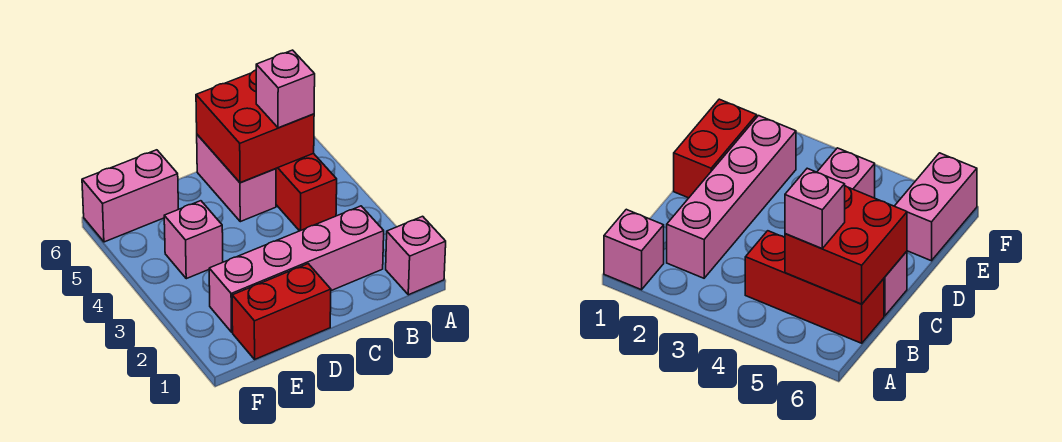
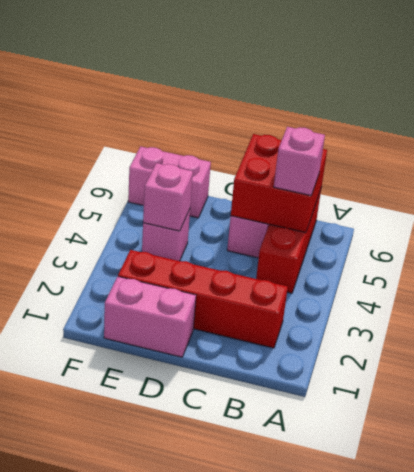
pink 1x1 brick [386,216,446,295] -> pink 1x1 brick moved to [143,163,193,231]
pink 1x4 brick [209,206,384,332] -> red 1x4 brick [118,250,288,348]
red 1x2 brick [232,264,331,359] -> pink 1x2 brick [104,277,196,357]

